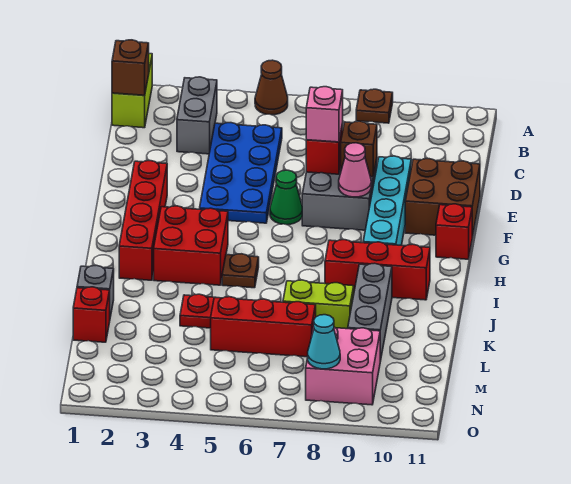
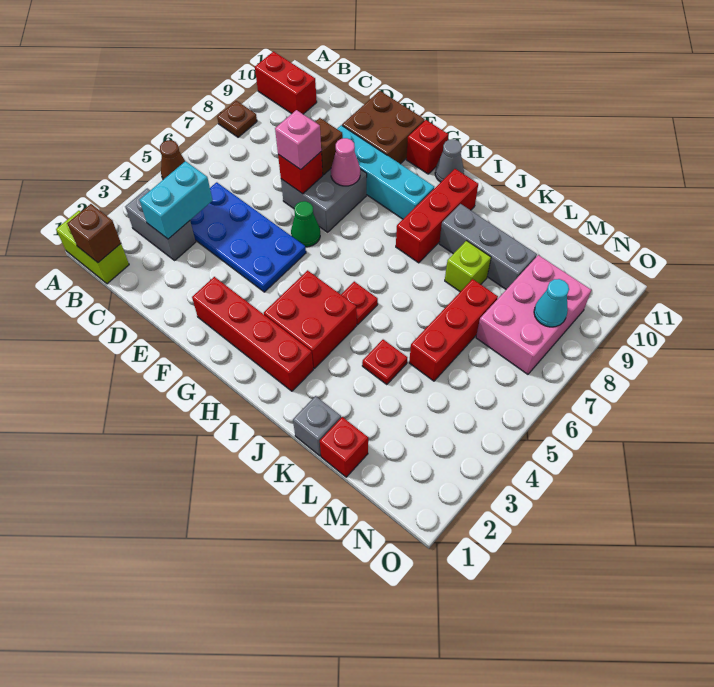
none -> red 1x2 brick [255,52,317,114]
none -> cyan 1x2 brick [140,161,213,239]
none -> grey 1x1 cone [435,139,464,182]
brown 1x1 plate [222,254,259,288] -> red 1x1 plate [341,282,378,325]
lime 1x2 brick [283,280,354,329] -> lime 1x1 brick [445,241,491,292]
pink 2x2 brick [306,327,380,405] -> pink 2x3 brick [476,255,591,374]

